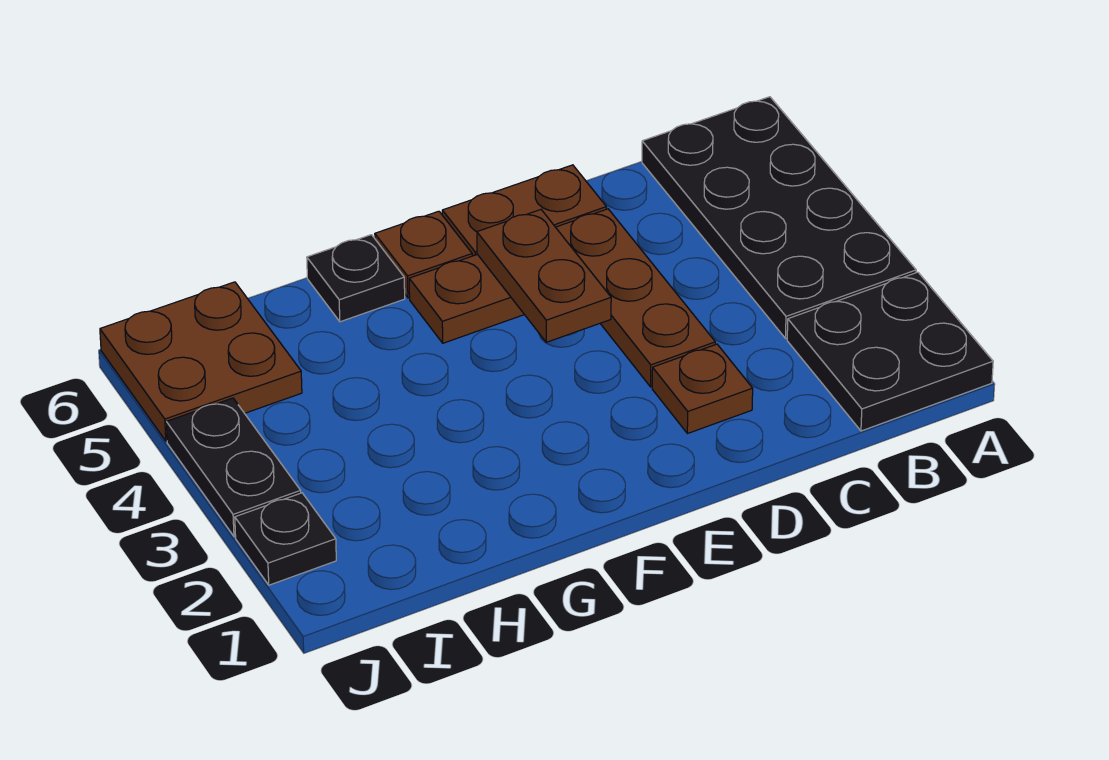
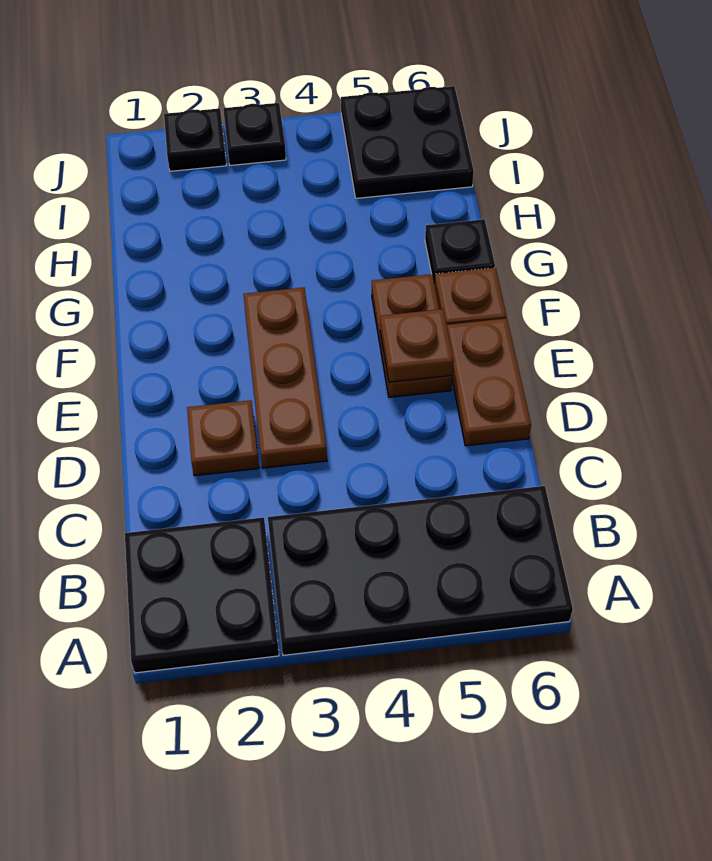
brown 1x3 plate [556,209,715,387] -> brown 1x3 plate turned to [243,287,327,468]
brown 1x2 plate [477,210,611,342] -> brown 1x1 plate [380,309,454,382]
brown 2x2 plate [100,282,302,441] -> black 2x2 plate [341,86,474,198]
black 1x2 plate [166,398,301,537] -> black 1x1 plate [223,103,286,165]

